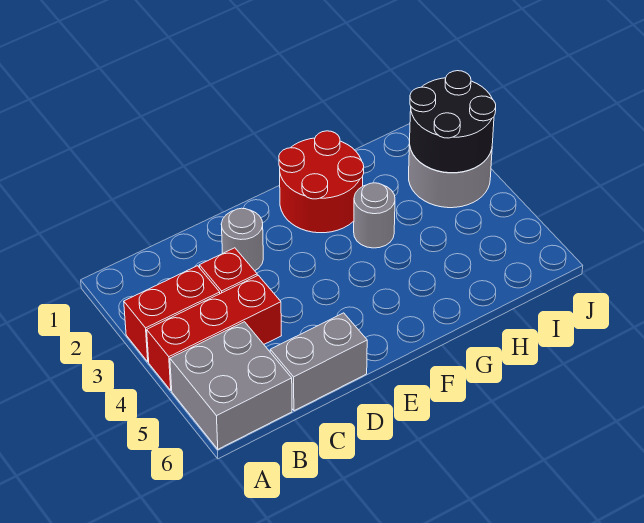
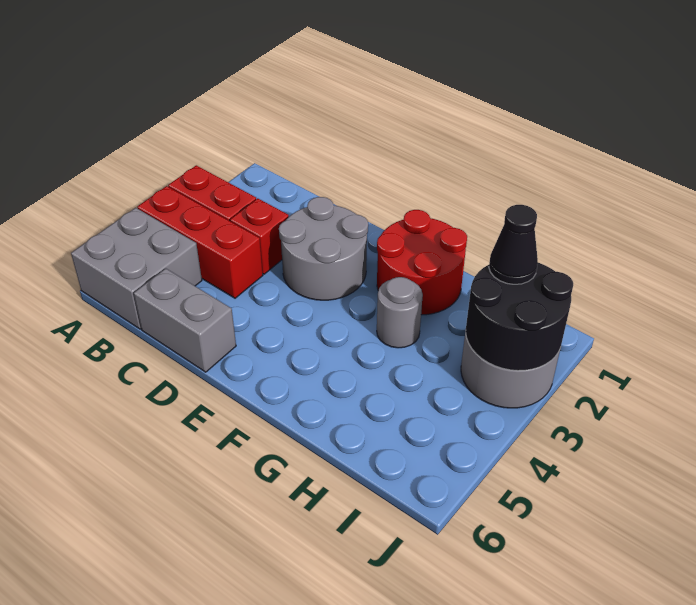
grey 1x1 round brick [221,208,263,271] -> grey 2x2 round brick [279,197,368,300]
none -> black 1x1 cone [489,205,538,284]

